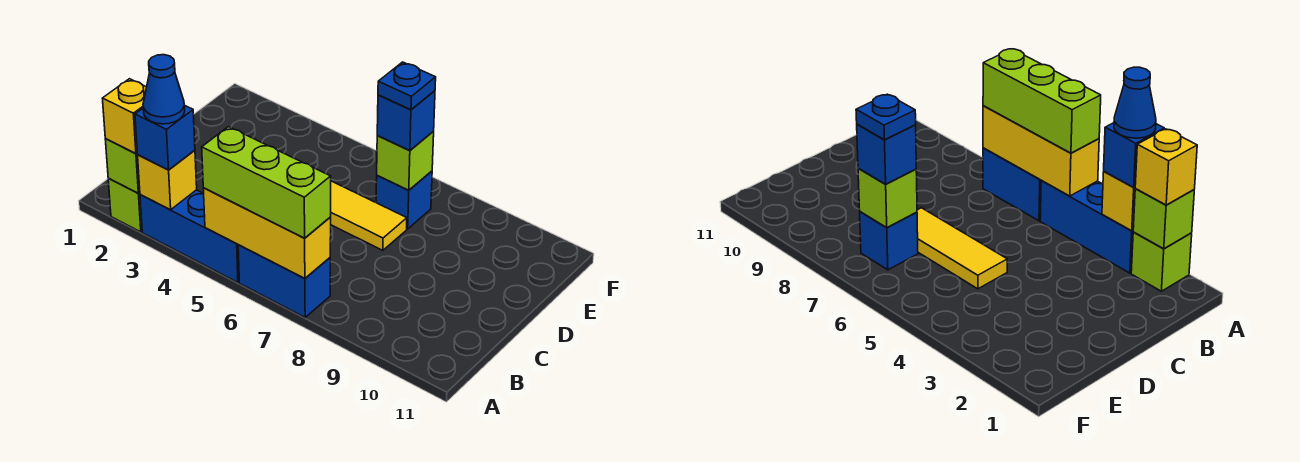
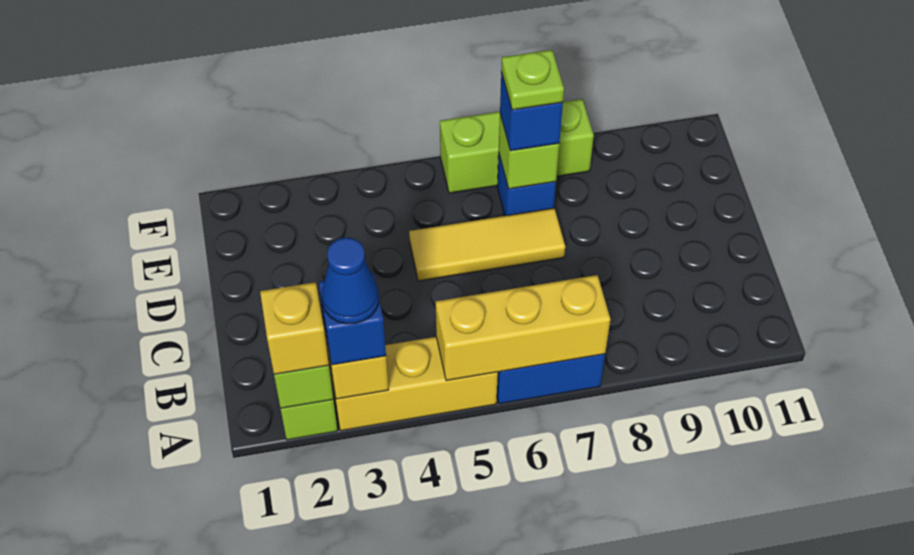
blue 1x3 brick [140,190,239,282] -> yellow 1x3 brick [329,337,498,431]
lime 1x3 brick [202,127,331,238] -> lime 1x3 brick moved to [440,99,594,193]
blue 1x1 plate [378,62,436,110] -> lime 1x1 plate [501,50,564,110]

